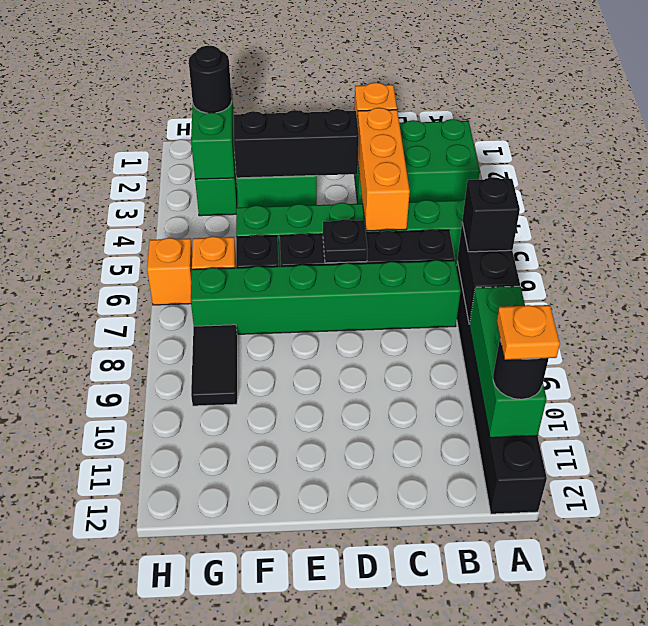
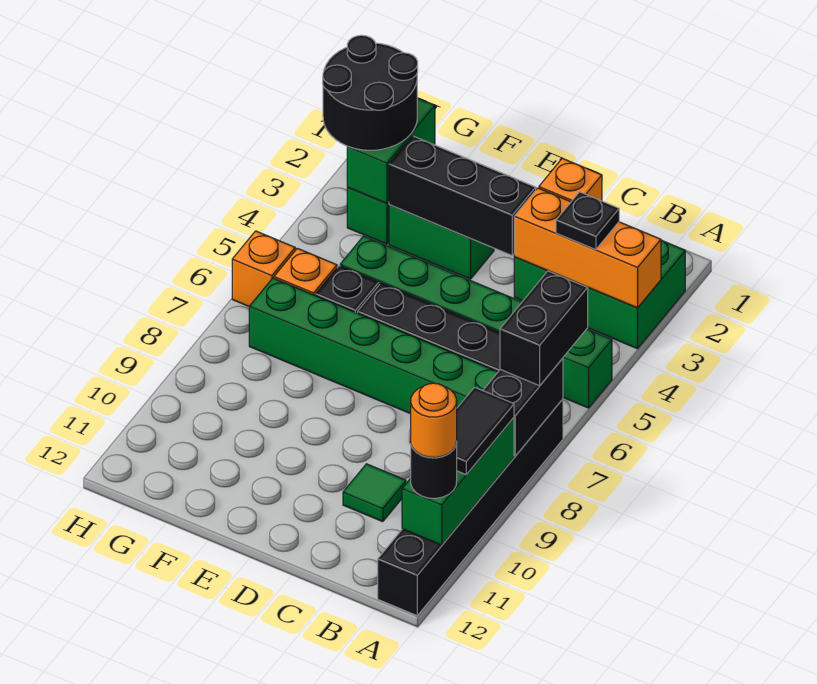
black 1x1 brick [462,177,520,252] -> black 1x2 brick [500,271,588,386]
orange 1x1 plate [497,305,560,360] -> orange 1x1 round brick [411,383,457,458]
orange 1x3 brick [358,108,410,231] -> orange 1x3 brick turned to [514,188,661,308]
none -> green 1x1 tile [343,464,406,522]
black 1x1 plate [323,219,368,263] -> black 1x1 plate moved to [556,192,619,250]
black 1x1 round brick [189,45,232,113] -> black 2x2 round brick [323,35,418,150]
black 1x2 tile [191,325,237,406] -> black 1x2 tile moved to [457,387,514,475]

